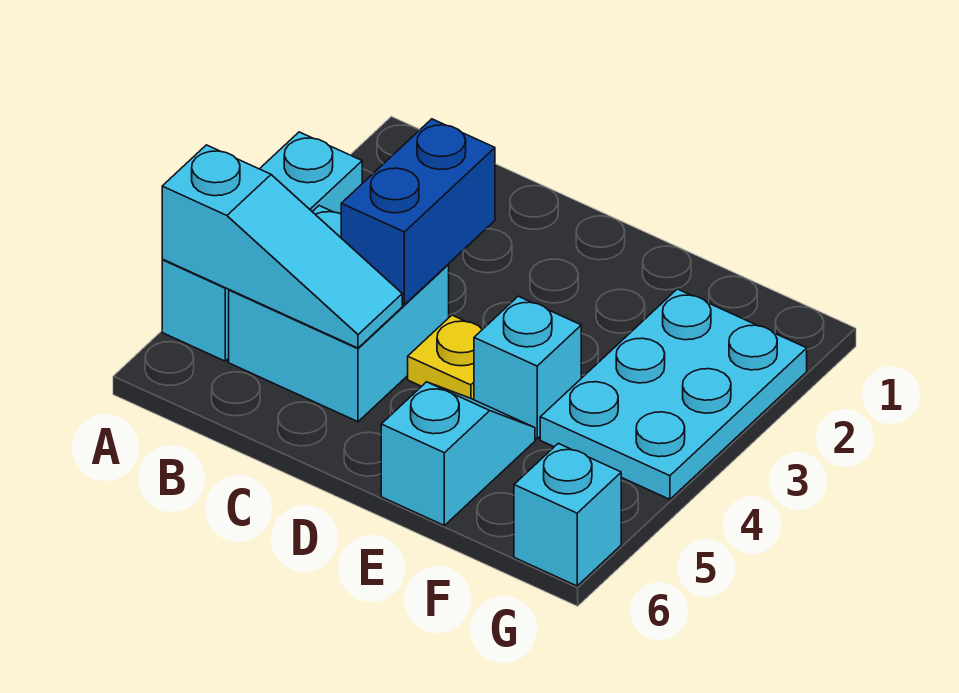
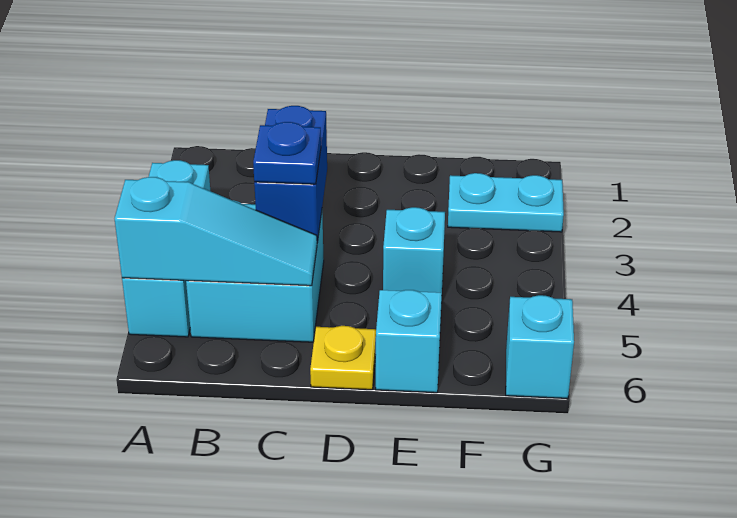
none -> blue 1x1 plate [253,122,321,184]
yellow 1x1 plate [408,315,483,400] -> yellow 1x1 plate moved to [310,326,376,390]
cyan 2x3 plate [540,289,807,499] -> cyan 1x2 plate [448,173,564,232]

